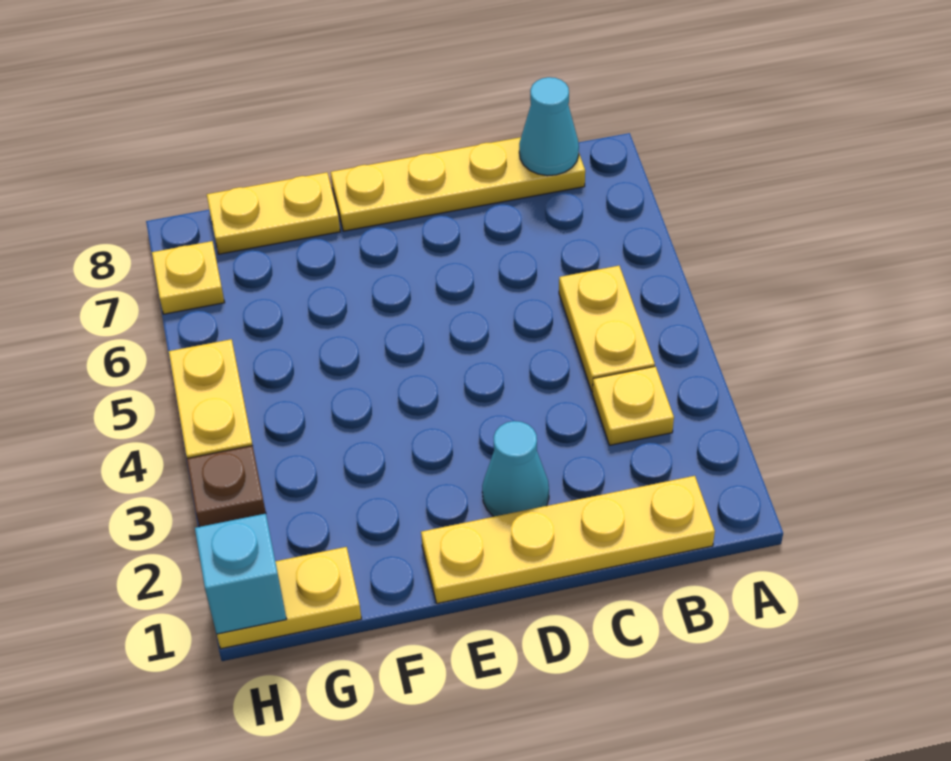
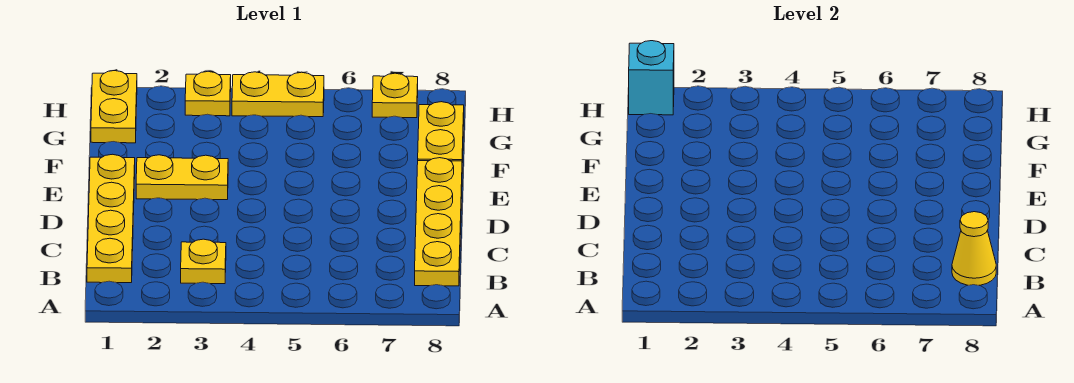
yellow 1x2 plate [559,266,655,392] -> yellow 1x2 plate moved to [136,155,228,200]
cyan 1x1 cone [519,77,579,176] -> yellow 1x1 cone [952,212,996,285]
cyan 1x1 cone [482,421,549,517] -> none
brown 1x1 plate [187,446,266,527] -> yellow 1x1 plate [185,71,231,116]

